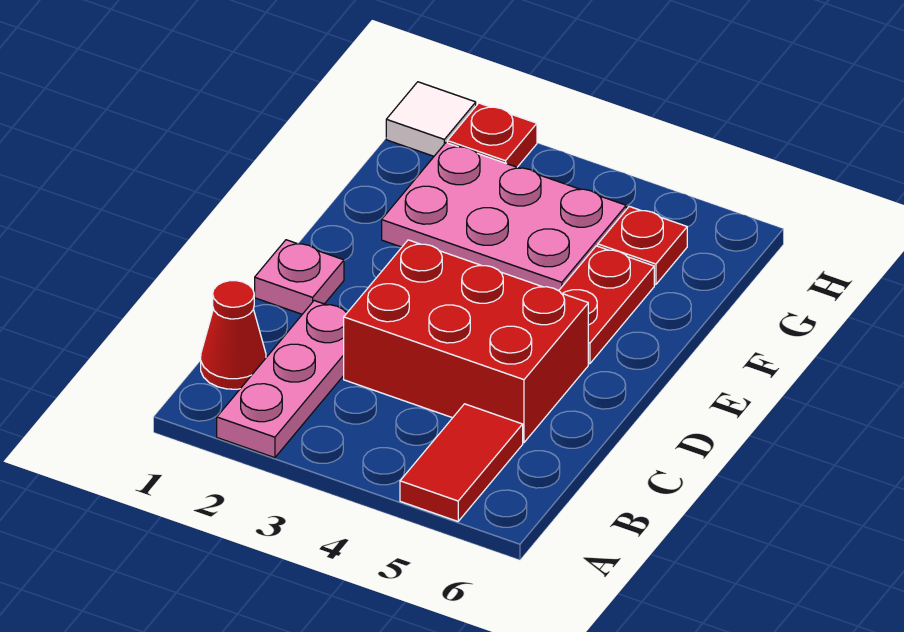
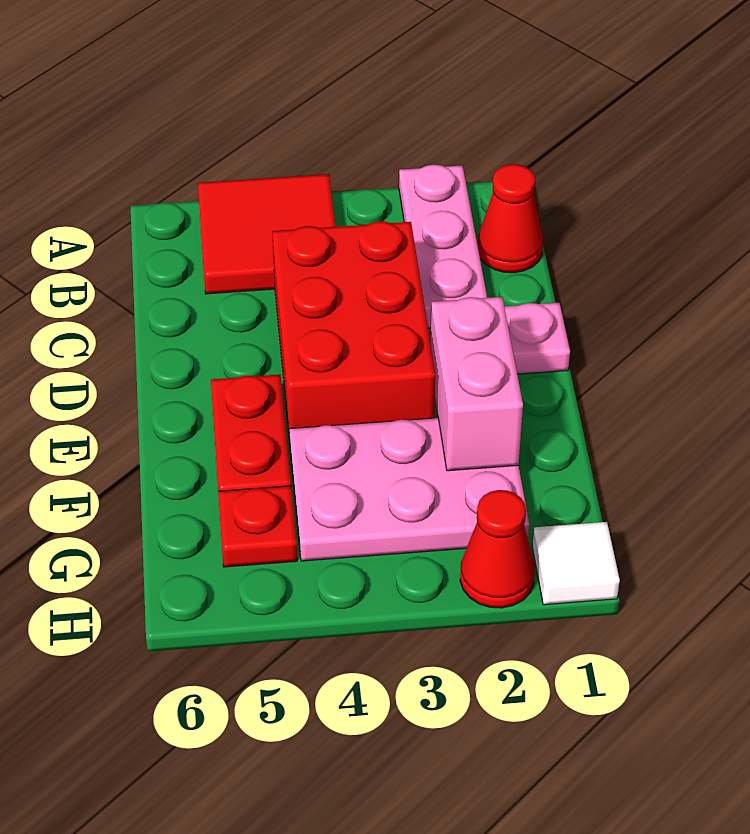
red 1x2 tile [400,404,523,521] -> red 2x2 tile [198,174,336,294]
red 2x3 brick [344,240,588,442] -> red 2x3 brick turned to [272,221,435,441]
none -> pink 1x2 brick [430,297,523,471]
red 1x1 plate [447,103,537,167] -> red 1x1 cone [460,490,535,608]

